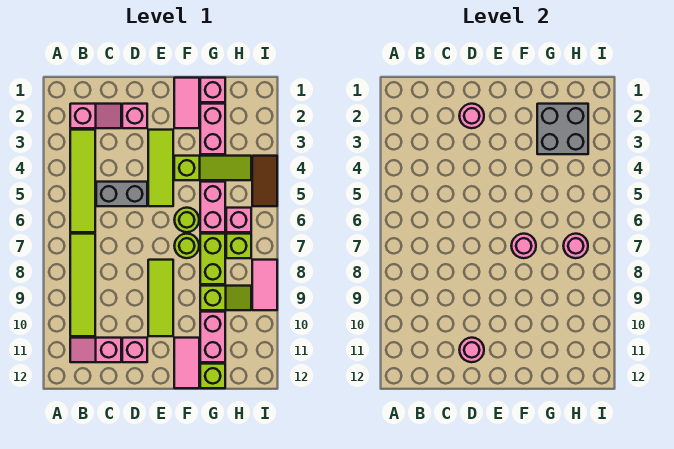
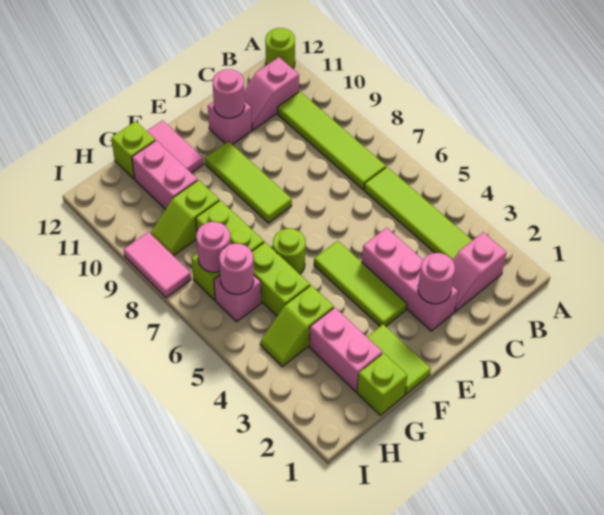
pink 1x2 slope [70,338,121,362] -> pink 1x2 slope turned to [244,57,299,130]
grey 1x2 brick [96,182,147,206] -> none
pink 1x1 brick [122,104,147,128] -> pink 1x3 brick [362,228,458,331]
pink 1x2 tile [174,78,199,128] -> lime 1x2 tile [367,324,431,394]
lime 1x3 slope [174,156,251,180] -> lime 1x2 slope [260,285,334,366]
lime 1x1 round brick [174,234,199,258] -> lime 1x1 round brick moved to [265,28,295,69]
pink 1x1 round brick [511,234,536,258] -> pink 1x1 round brick moved to [219,243,254,294]
pink 1x1 brick [200,78,225,102] -> lime 1x1 brick [357,353,407,415]
grey 2x2 brick [537,104,588,154] -> none
pink 1x2 brick [200,182,225,232] -> lime 1x2 brick [252,242,310,316]
brown 1x2 tile [252,156,277,206] -> none

